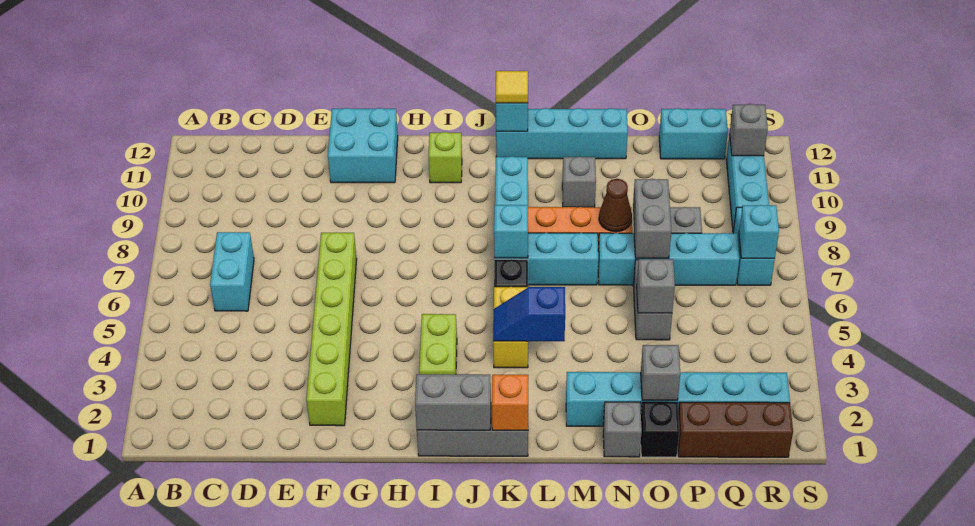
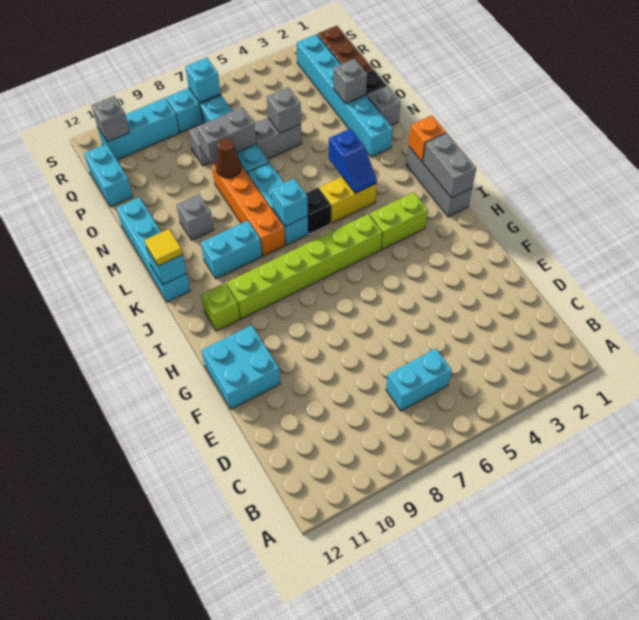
lime 1x6 brick [306,232,357,426] -> lime 1x6 brick moved to [226,214,382,319]

